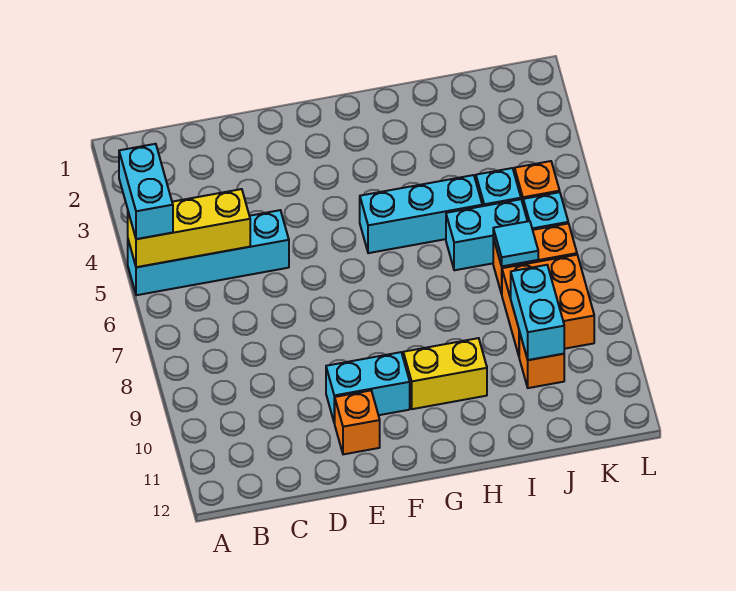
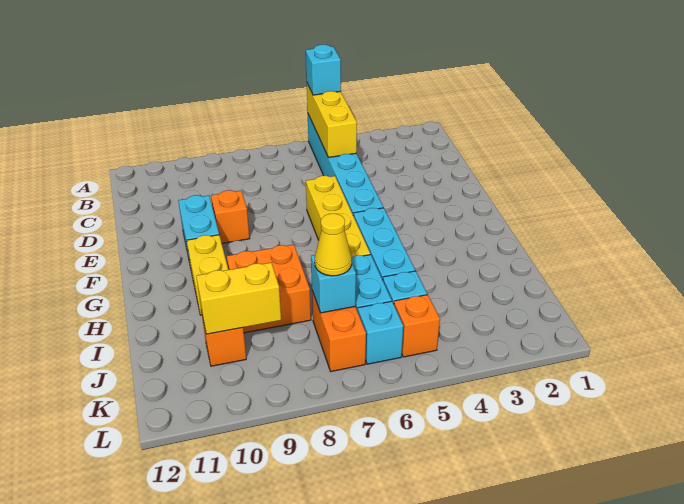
cyan 1x2 brick [119,144,173,239] -> cyan 1x1 brick [306,45,341,95]
cyan 1x4 brick [128,210,289,295] -> cyan 1x6 brick [308,115,383,215]
none -> yellow 1x4 brick [306,176,370,257]
orange 1x1 brick [335,391,380,454] -> orange 1x1 brick moved to [211,190,250,243]
cyan 1x1 tile [493,221,538,266] -> cyan 1x1 brick [311,255,356,313]
none -> yellow 1x1 cone [315,214,352,276]
orange 2x2 brick [502,255,594,355] -> orange 2x2 brick moved to [227,245,311,333]
cyan 1x2 brick [511,265,564,360] -> yellow 1x2 brick [196,263,281,334]

